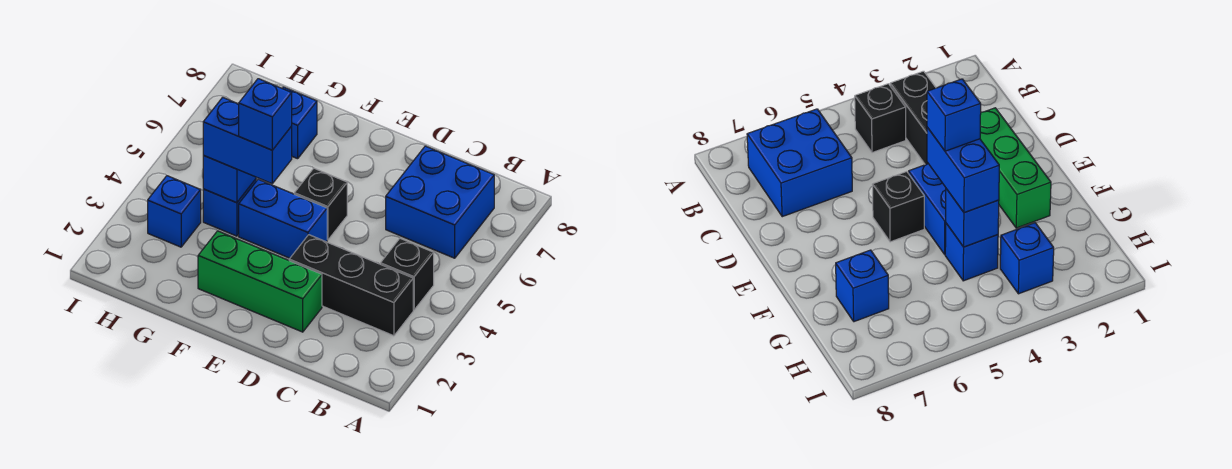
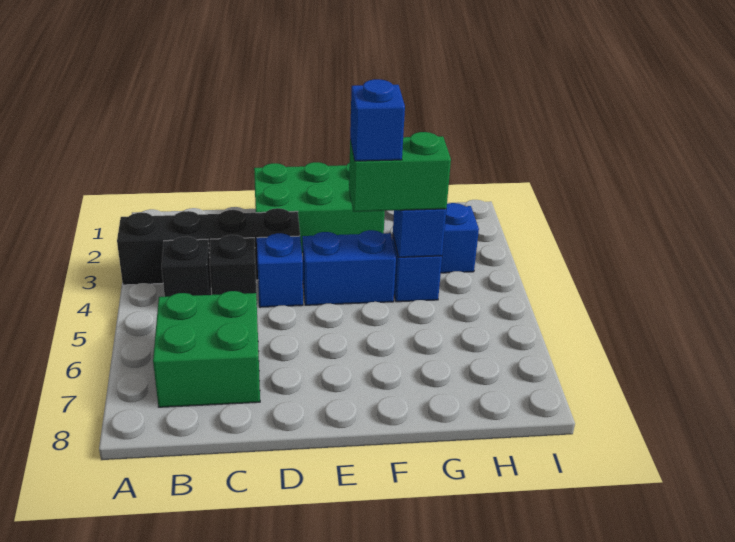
black 1x3 brick [289,235,413,336] -> black 1x4 brick [117,208,300,285]
blue 2x2 brick [386,146,494,258] -> green 2x2 brick [153,291,260,407]
green 1x3 brick [198,231,322,332] -> green 2x3 brick [254,162,385,253]
black 1x1 brick [294,168,347,240] -> black 1x1 brick moved to [210,235,257,298]
blue 1x2 brick [203,97,292,184] -> green 1x2 brick [349,132,451,212]
blue 1x1 brick [282,87,317,159] -> blue 1x1 brick moved to [257,233,303,307]

